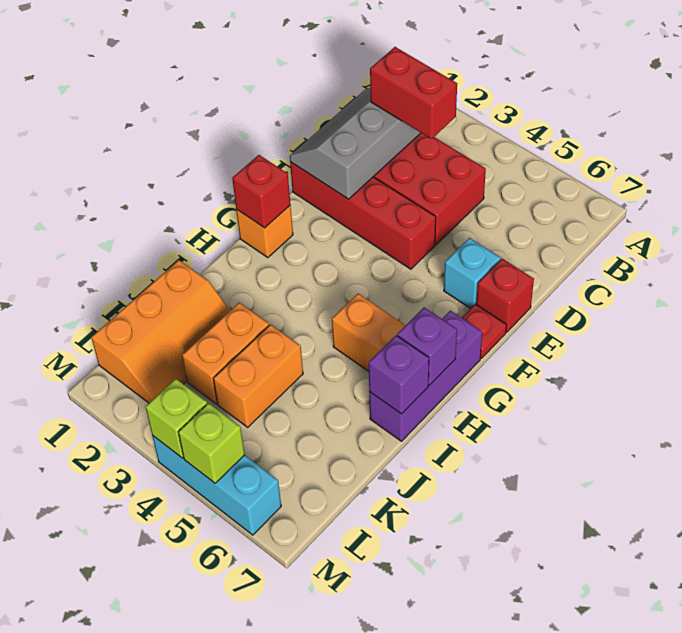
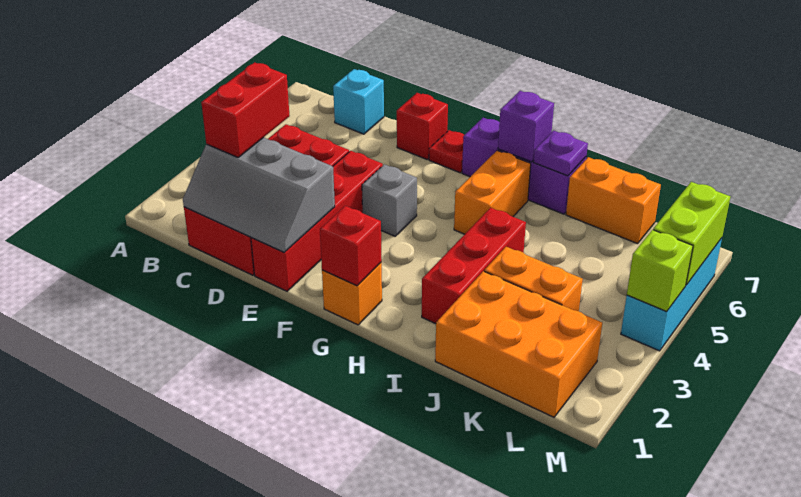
cyan 1x1 brick [444,238,501,309] -> cyan 1x1 brick moved to [333,69,384,134]
none -> grey 1x1 brick [362,164,417,236]
none -> red 1x3 brick [422,208,526,324]
purple 1x1 brick [369,335,429,414] -> purple 1x1 plate [534,131,588,176]
orange 2x3 slope [91,260,230,403] -> orange 2x3 brick [435,271,602,417]
orange 1x2 brick [213,325,303,427] -> orange 1x2 brick moved to [566,157,661,244]
lime 1x1 brick [178,403,245,483] -> lime 1x2 brick [653,182,730,285]

